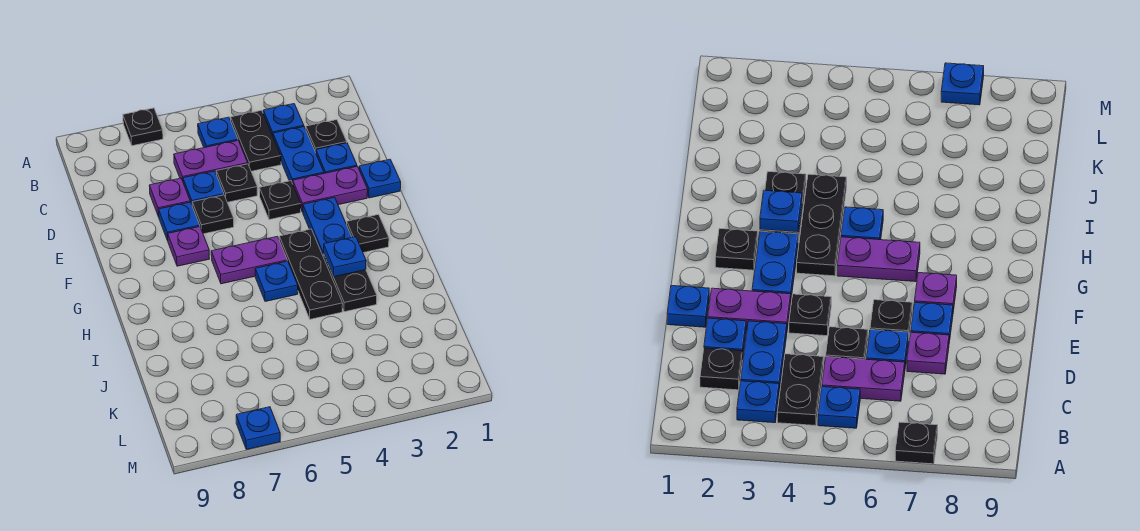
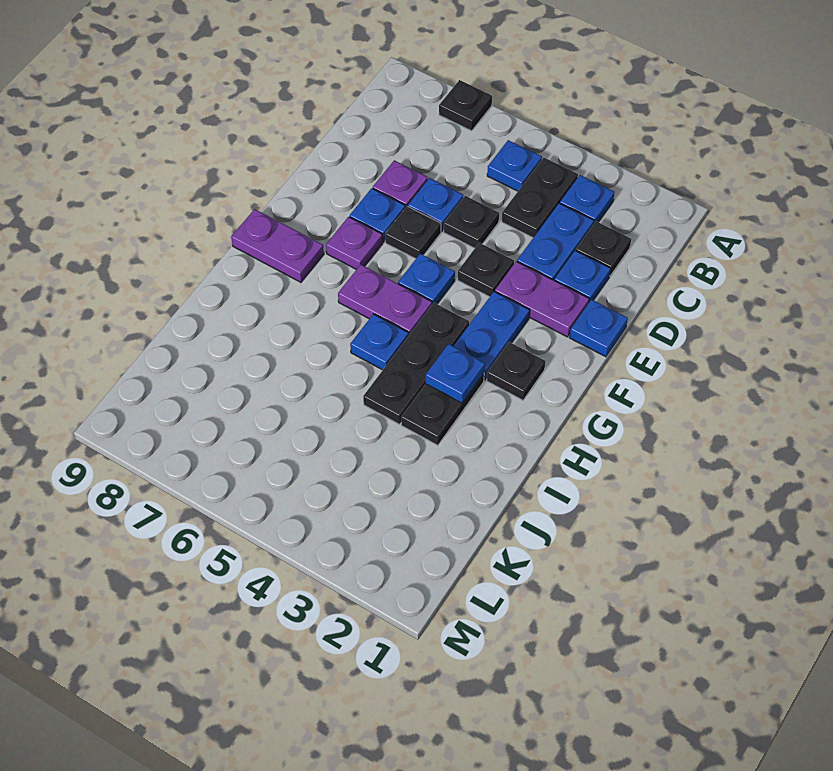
purple 1x2 plate [174,141,248,181] -> purple 1x2 plate moved to [231,209,324,282]
blue 1x1 plate [236,407,280,450] -> blue 1x1 plate moved to [398,254,455,304]

